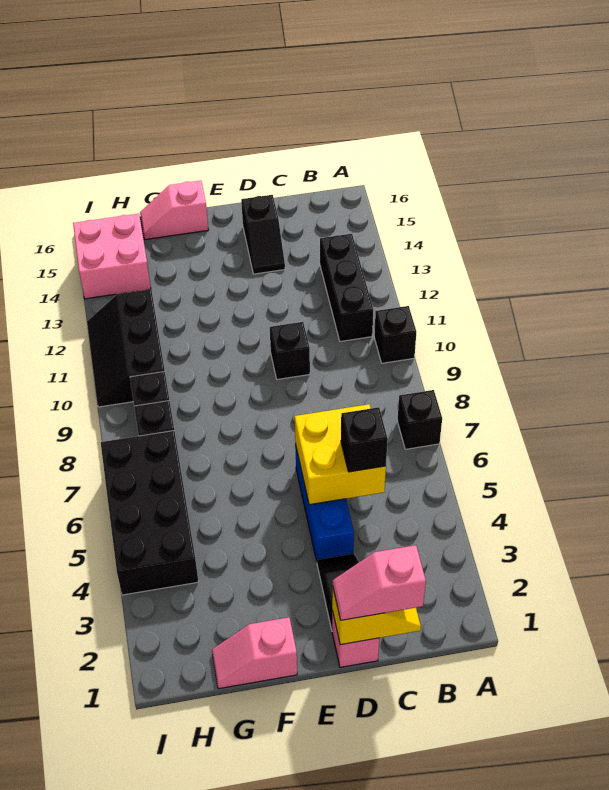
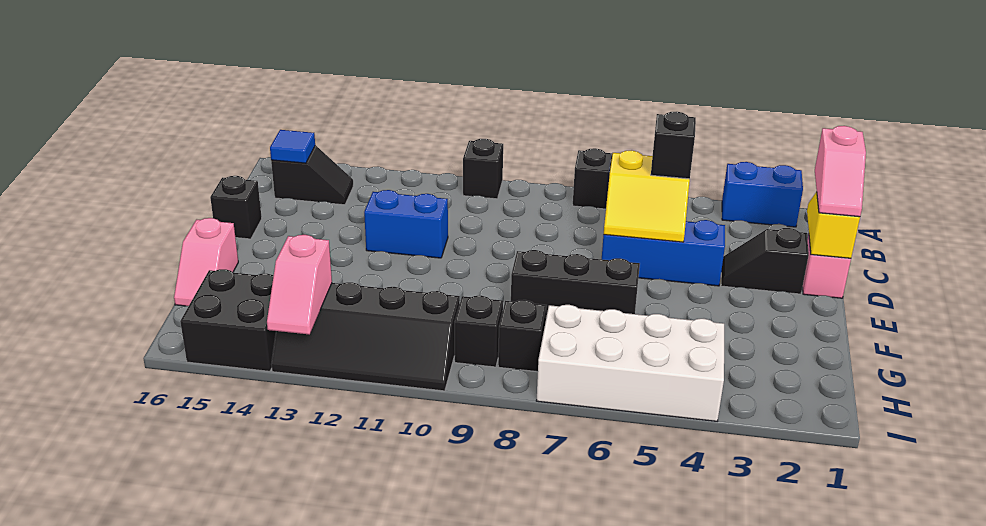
none -> blue 1x2 brick [722,162,803,227]
black 1x3 brick [320,234,373,341] -> black 1x3 brick moved to [511,250,640,317]
none -> blue 1x1 tile [270,130,315,163]
yellow 2x2 brick [295,404,386,505] -> yellow 2x2 slope [604,150,690,242]
black 1x1 brick [270,322,310,379] -> black 1x1 brick moved to [210,176,262,239]
none -> blue 1x2 brick [364,190,448,258]
black 1x2 slope [241,195,285,274] -> black 1x2 slope moved to [271,146,353,205]
pink 1x2 slope [212,617,297,689] -> pink 1x2 slope moved to [267,235,332,334]
black 2x4 brick [101,431,199,595] -> white 2x4 brick [537,305,724,421]
black 2x3 slope [87,289,165,407] -> black 2x4 slope [271,282,460,391]
pink 2x2 brick [73,214,151,299] -> black 2x2 brick [180,269,276,371]

